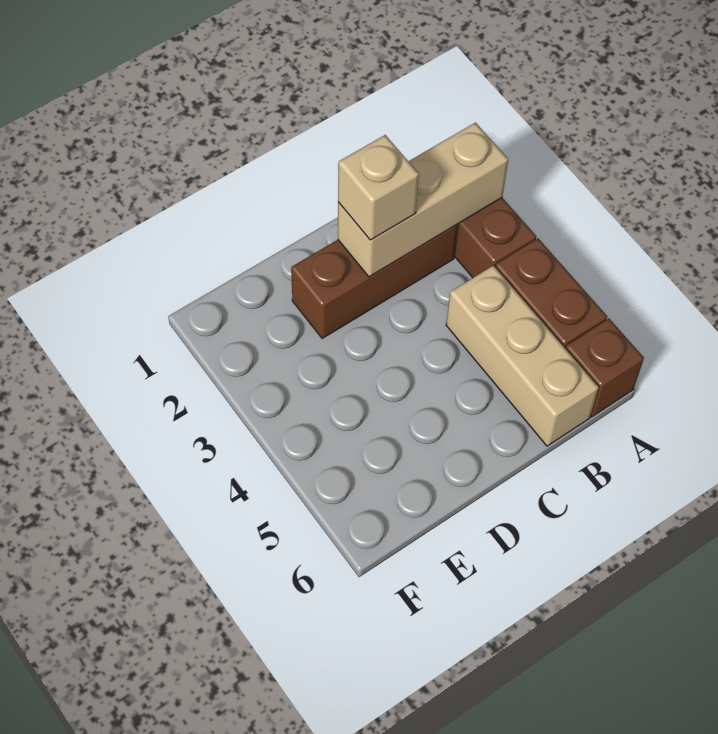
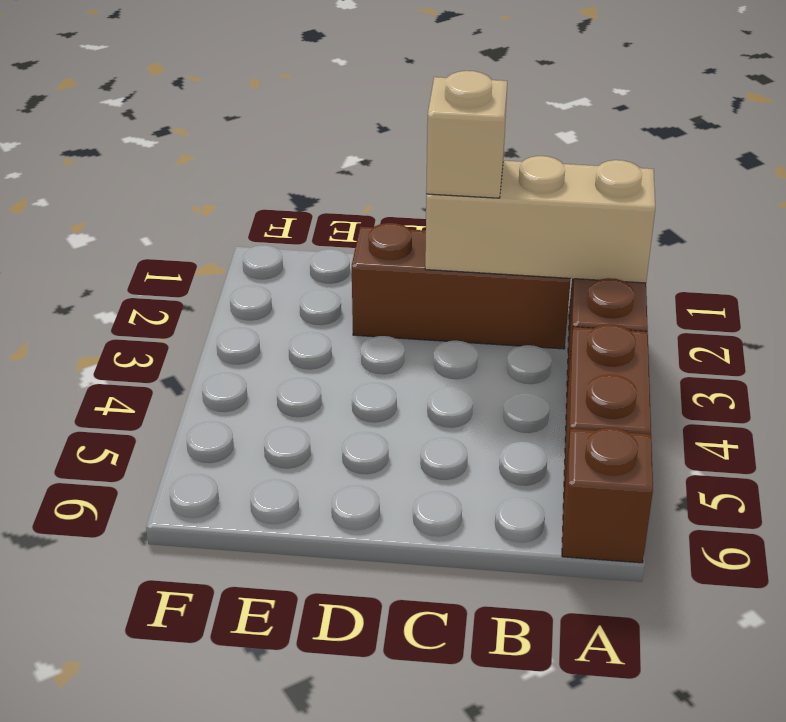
tan 1x3 brick [446,265,599,446] -> none

